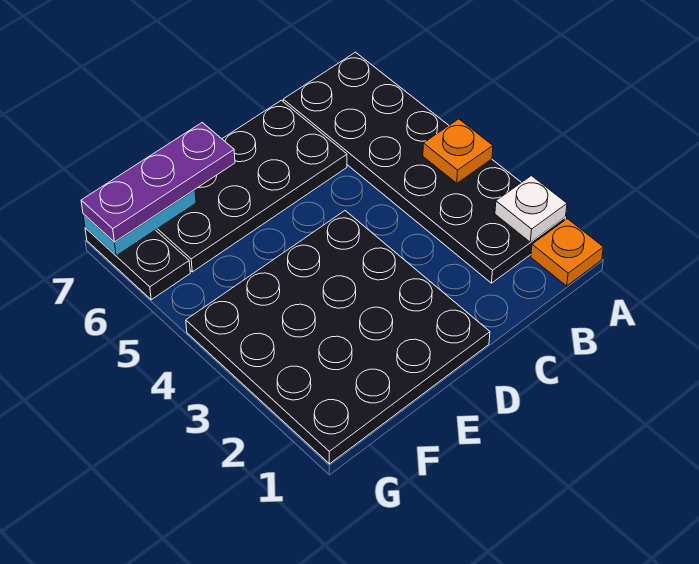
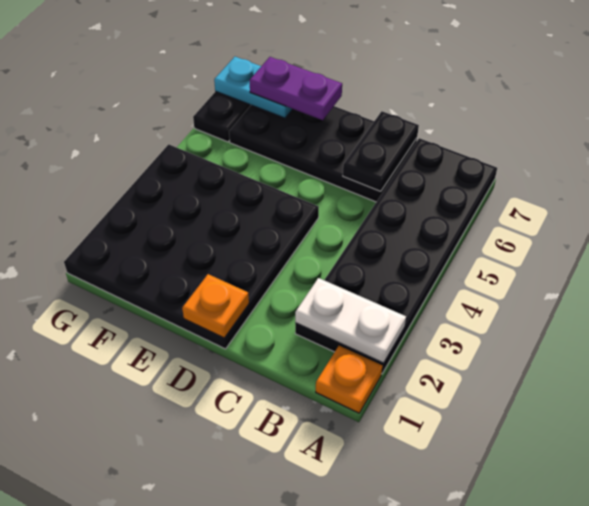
white 1x1 plate [495,176,567,242] -> white 1x2 plate [295,278,406,363]
orange 1x1 plate [423,119,493,183] -> orange 1x1 plate moved to [182,274,249,338]
none -> black 1x2 plate [343,111,419,191]
purple 1x3 plate [81,123,235,242] -> purple 1x2 plate [249,57,342,120]

